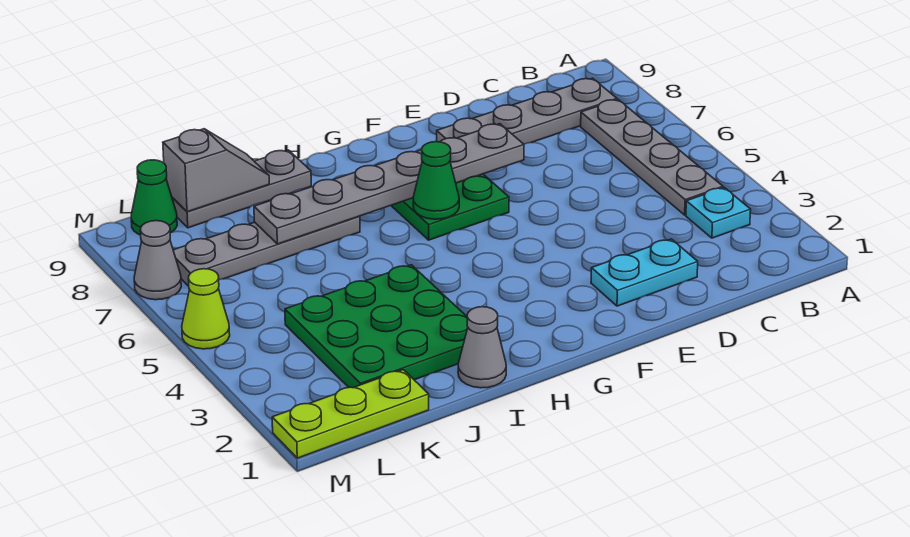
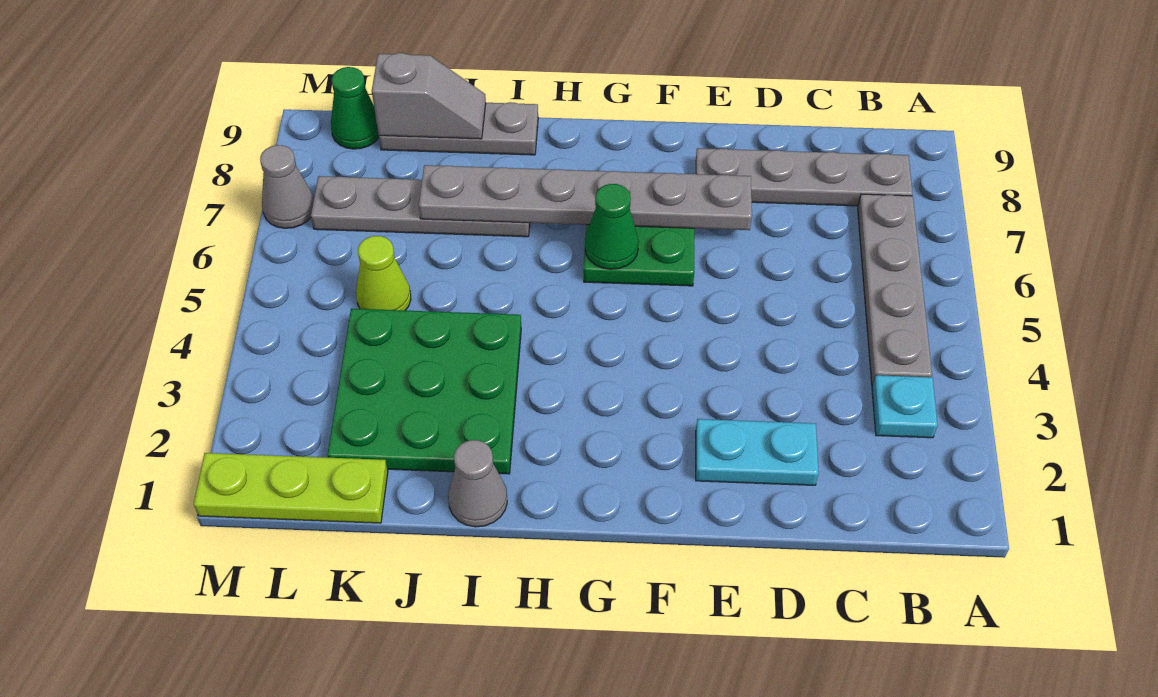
lime 1x1 cone [182,269,230,349] -> lime 1x1 cone moved to [356,236,411,311]

